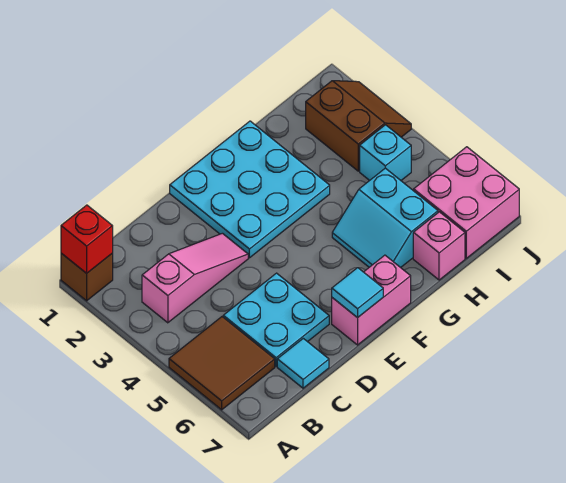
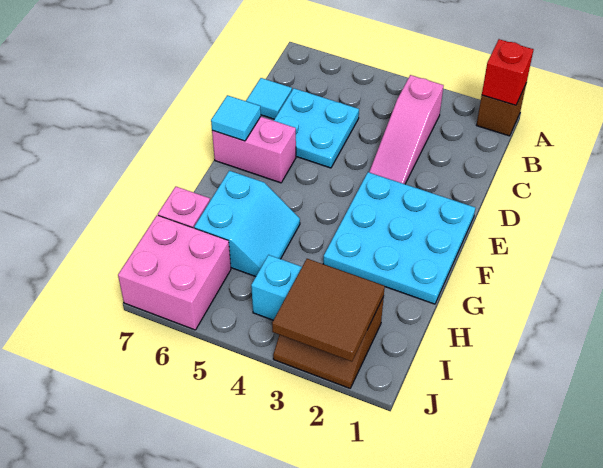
brown 2x2 tile [169,317,275,410] -> brown 2x2 tile moved to [272,259,385,362]
pink 1x2 brick [332,255,411,345] -> pink 1x2 brick turned to [212,117,296,183]
cyan 2x2 slope [332,168,438,268] -> cyan 2x2 slope turned to [194,171,300,277]

